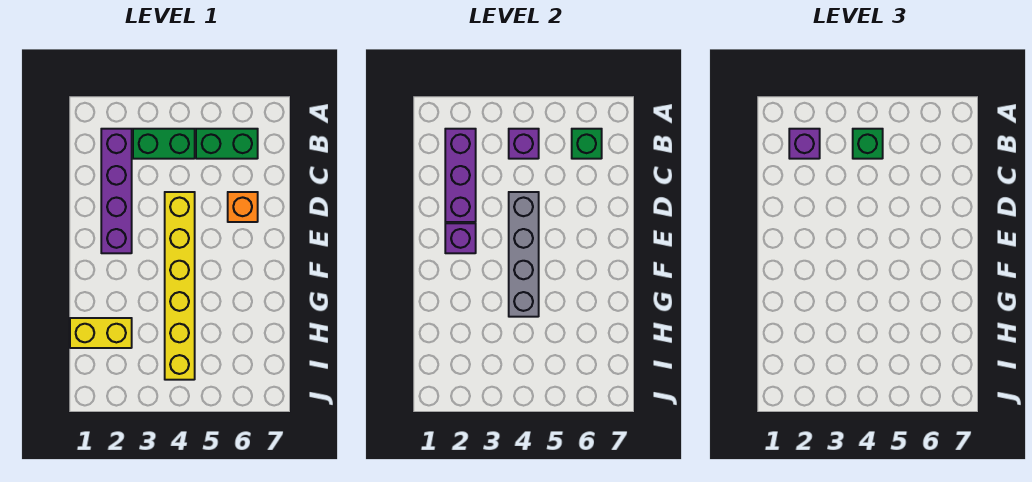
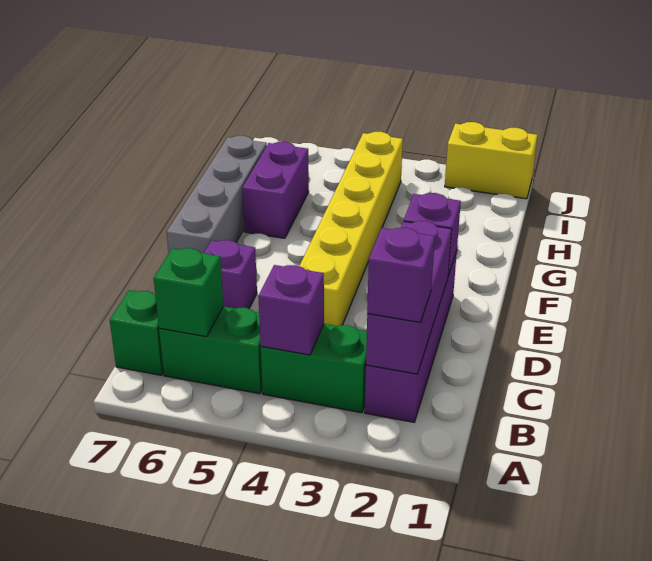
green 1x1 brick [853,129,883,159] -> green 1x1 brick moved to [110,290,164,375]
grey 1x4 brick [509,192,539,317] -> grey 1x4 brick moved to [167,136,267,253]
orange 1x1 brick [228,192,258,222] -> purple 1x1 brick [204,240,257,309]
none -> purple 1x2 brick [242,142,309,238]
yellow 1x2 brick [70,318,132,348] -> yellow 1x2 brick moved to [445,122,537,199]

